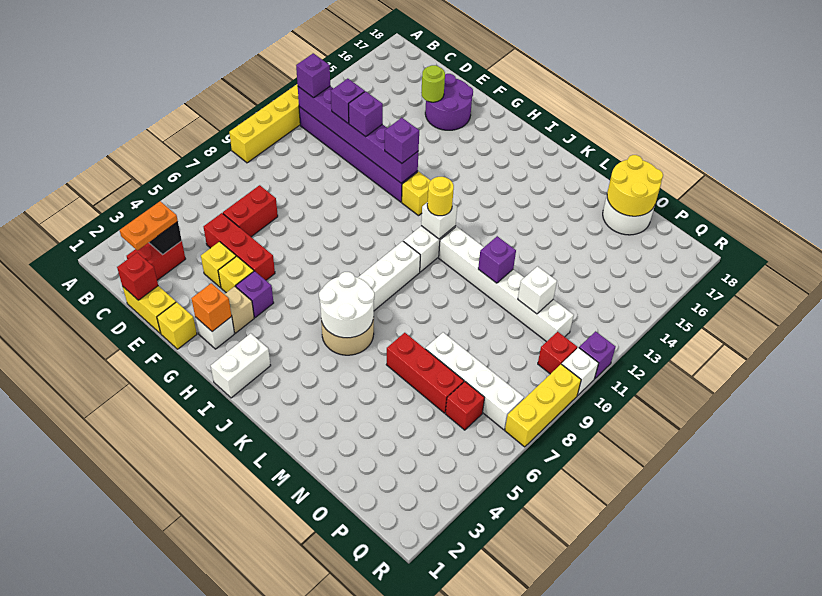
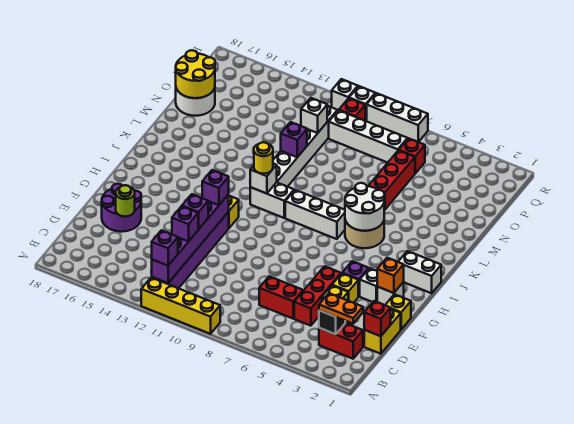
tan 1x1 brick [225,286,254,333] -> white 1x1 brick [360,268,377,302]
white 1x4 brick [425,332,524,430] -> white 1x4 brick turned to [329,110,408,163]
yellow 1x3 brick [505,364,581,447] -> white 1x3 brick [367,93,428,142]
purple 1x1 brick [579,331,616,379] -> white 1x1 brick [332,79,358,110]

